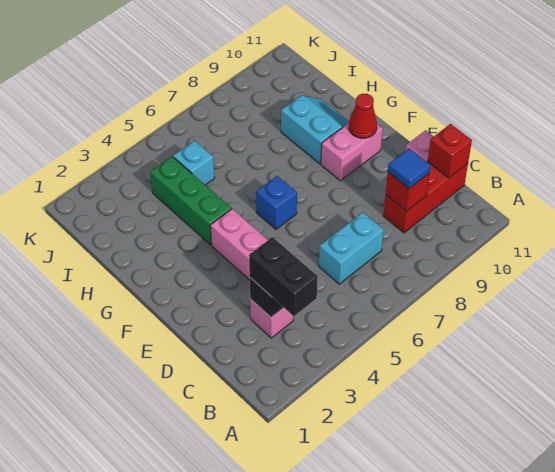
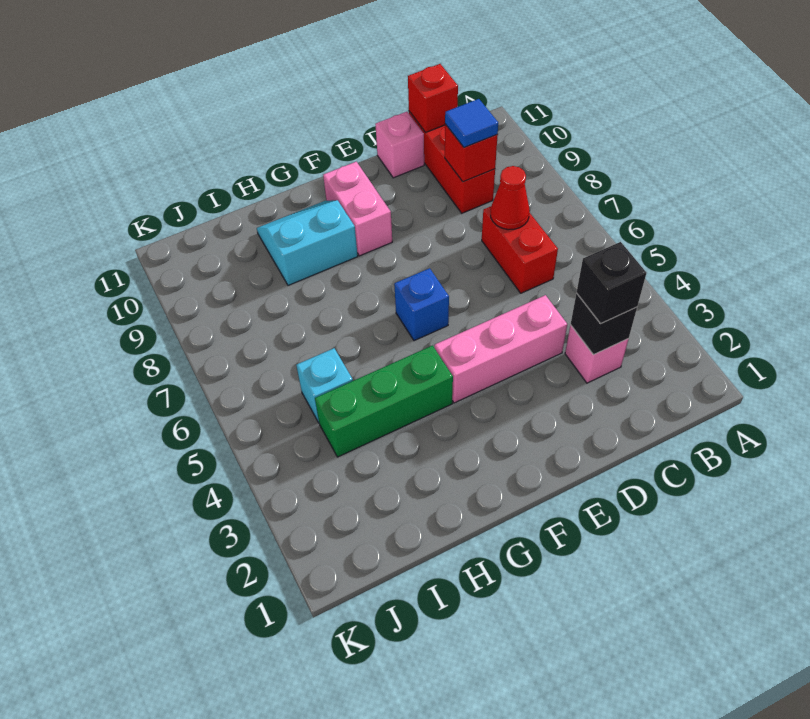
black 1x2 brick [249,237,318,316] -> black 1x1 brick [576,242,646,324]
cyan 1x2 brick [319,212,384,284] -> red 1x2 brick [482,207,558,293]
red 1x1 cone [349,94,377,138] -> red 1x1 cone moved to [491,166,530,230]

